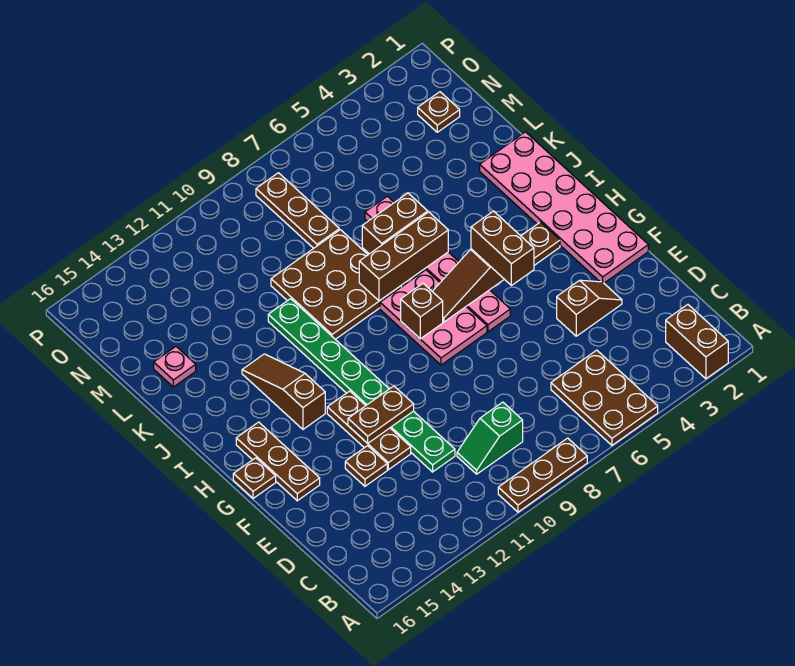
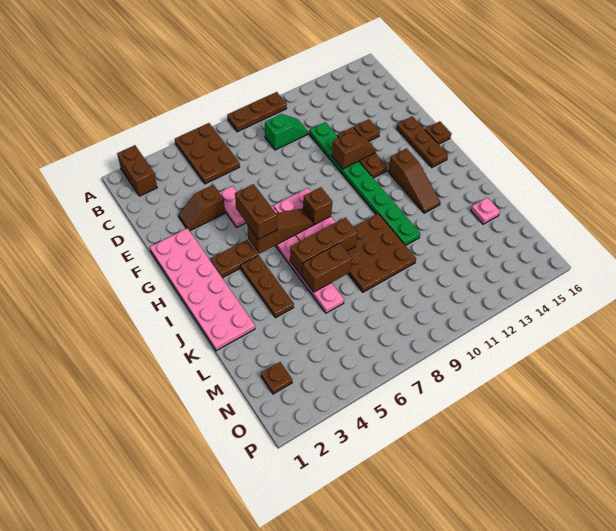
none -> pink 1x2 plate [219,186,246,227]
brown 1x2 plate [348,386,414,443] -> brown 1x2 slope [332,132,376,169]
brown 1x3 plate [256,173,339,248] -> brown 1x3 plate moved to [241,256,294,318]

